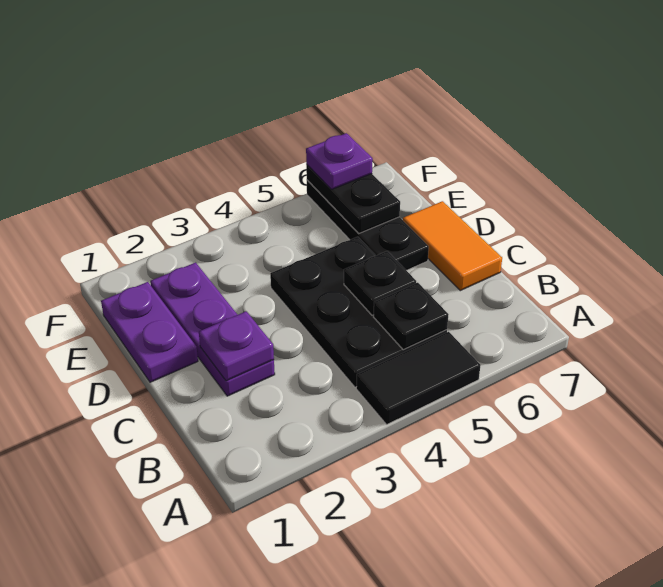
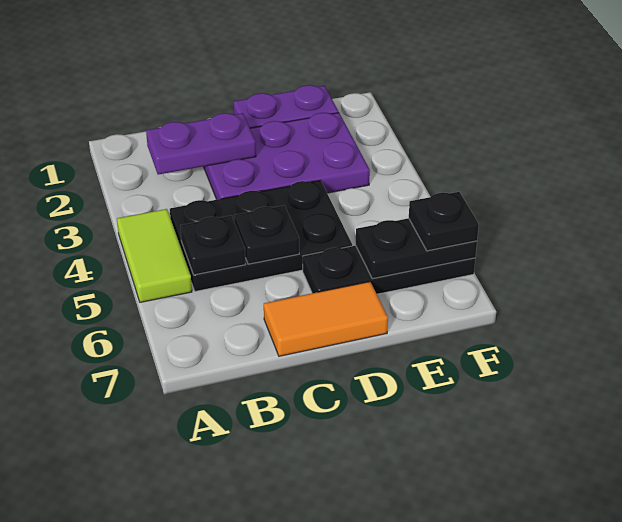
black 1x2 tile [356,332,481,424] -> lime 1x2 tile [117,209,192,302]
purple 1x3 plate [150,263,275,396] -> purple 2x3 plate [203,113,370,200]
purple 1x1 plate [199,311,274,381] -> purple 1x2 plate [146,113,256,175]
purple 1x1 plate [306,133,373,189] -> black 1x1 plate [409,192,479,251]

